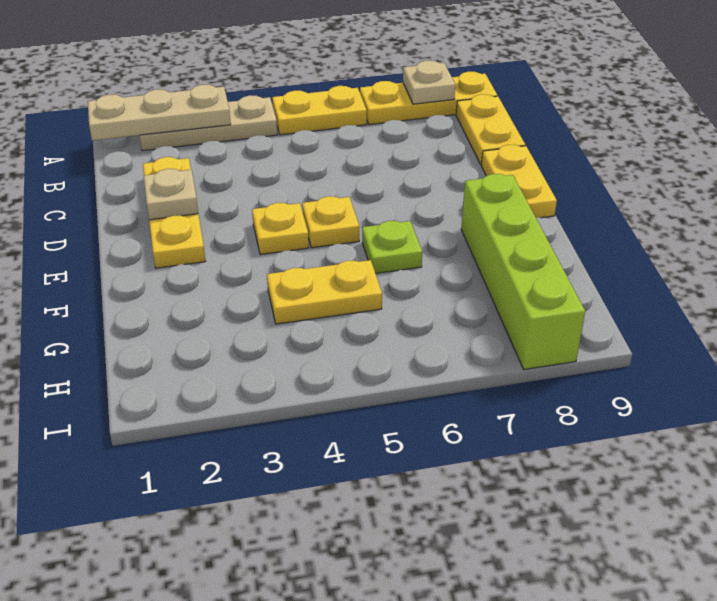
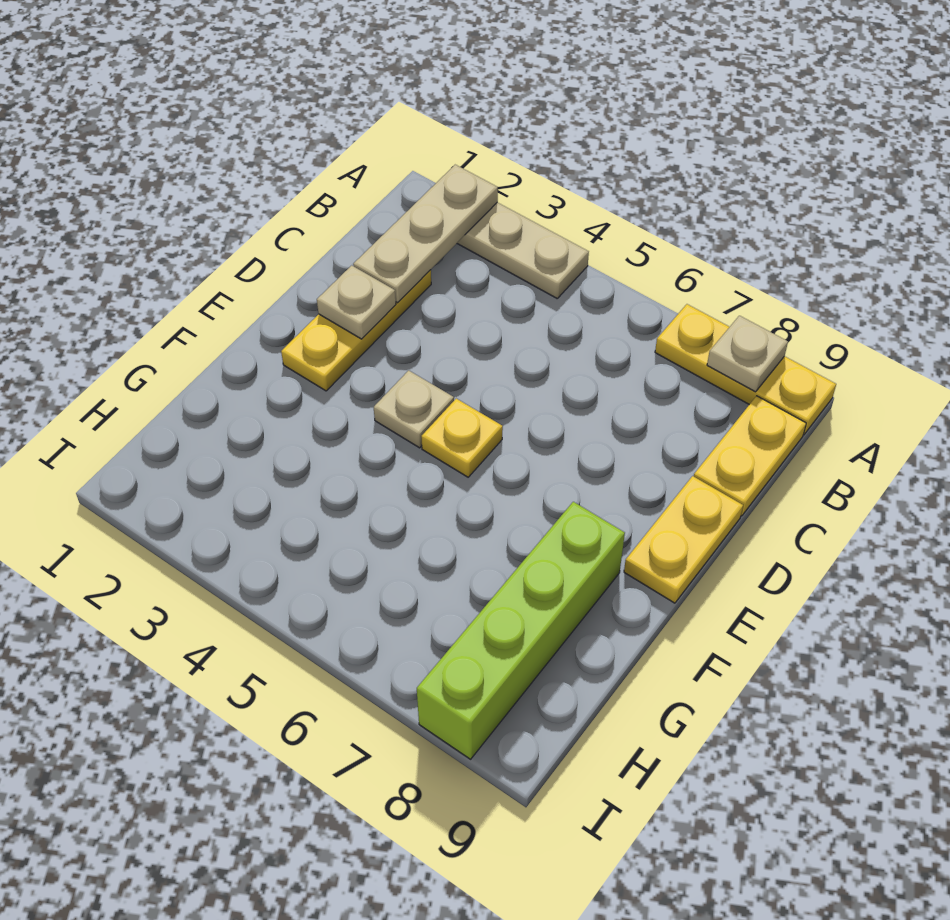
tan 1x3 plate [88,85,231,140] -> tan 1x3 plate turned to [353,165,498,303]
yellow 1x2 plate [272,86,367,135] -> none
yellow 1x1 plate [252,203,309,255] -> tan 1x1 plate [374,370,454,448]
lime 1x1 plate [362,221,422,273] -> none
yellow 1x2 plate [267,260,382,324] -> none

